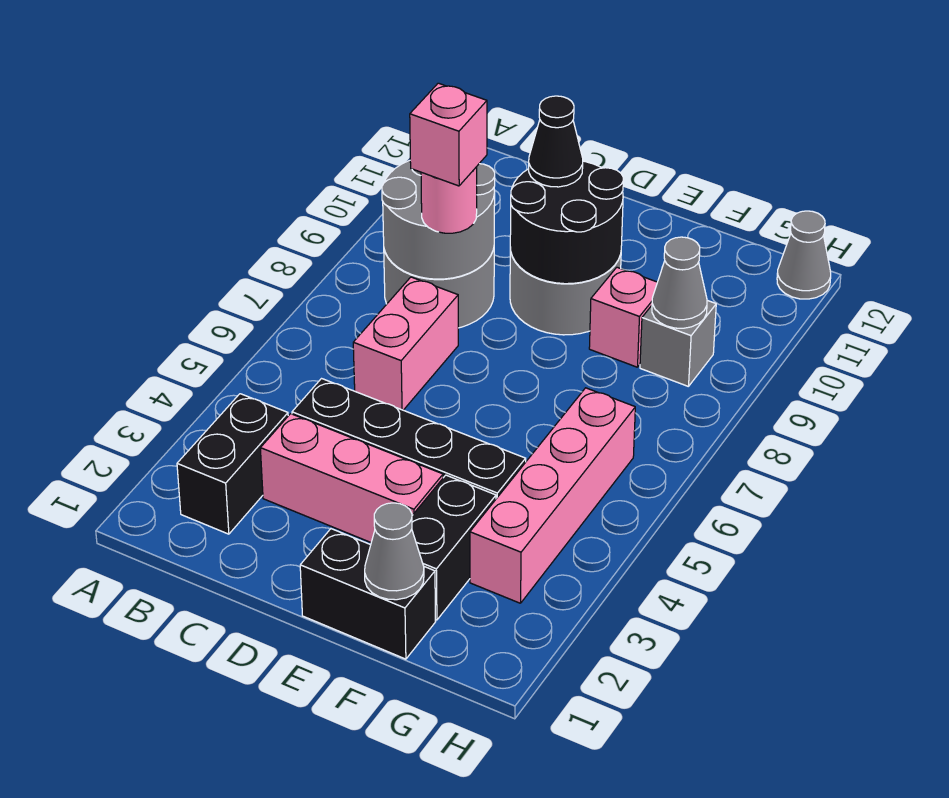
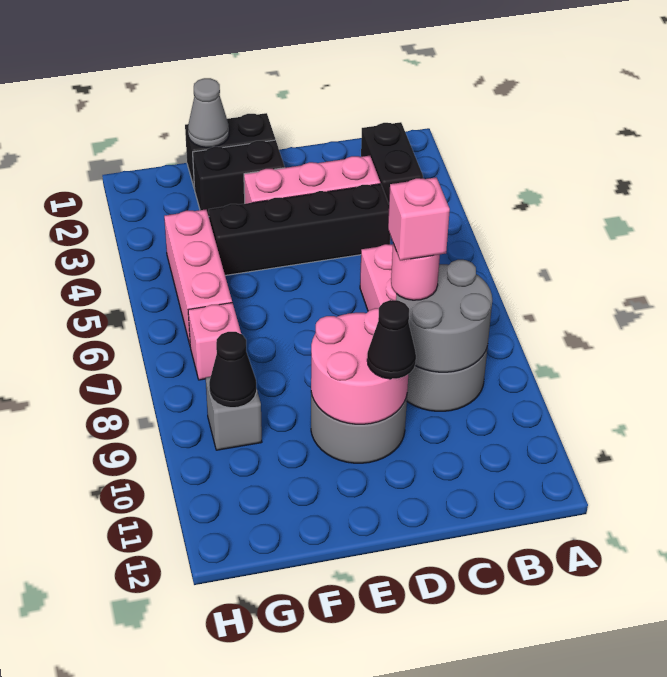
black 2x2 round brick [510,161,623,284] -> pink 2x2 round brick [311,308,408,424]
black 1x2 brick [412,475,496,620] -> black 1x2 brick turned to [193,140,285,216]
pink 1x1 brick [589,267,657,367] -> pink 1x1 brick moved to [188,303,241,380]
pink 1x4 brick [470,388,635,603] -> pink 1x3 brick [164,209,232,344]
grey 1x1 cone [652,237,707,328] -> black 1x1 cone [209,332,257,408]
grey 1x1 cone [777,211,831,299] -> none

